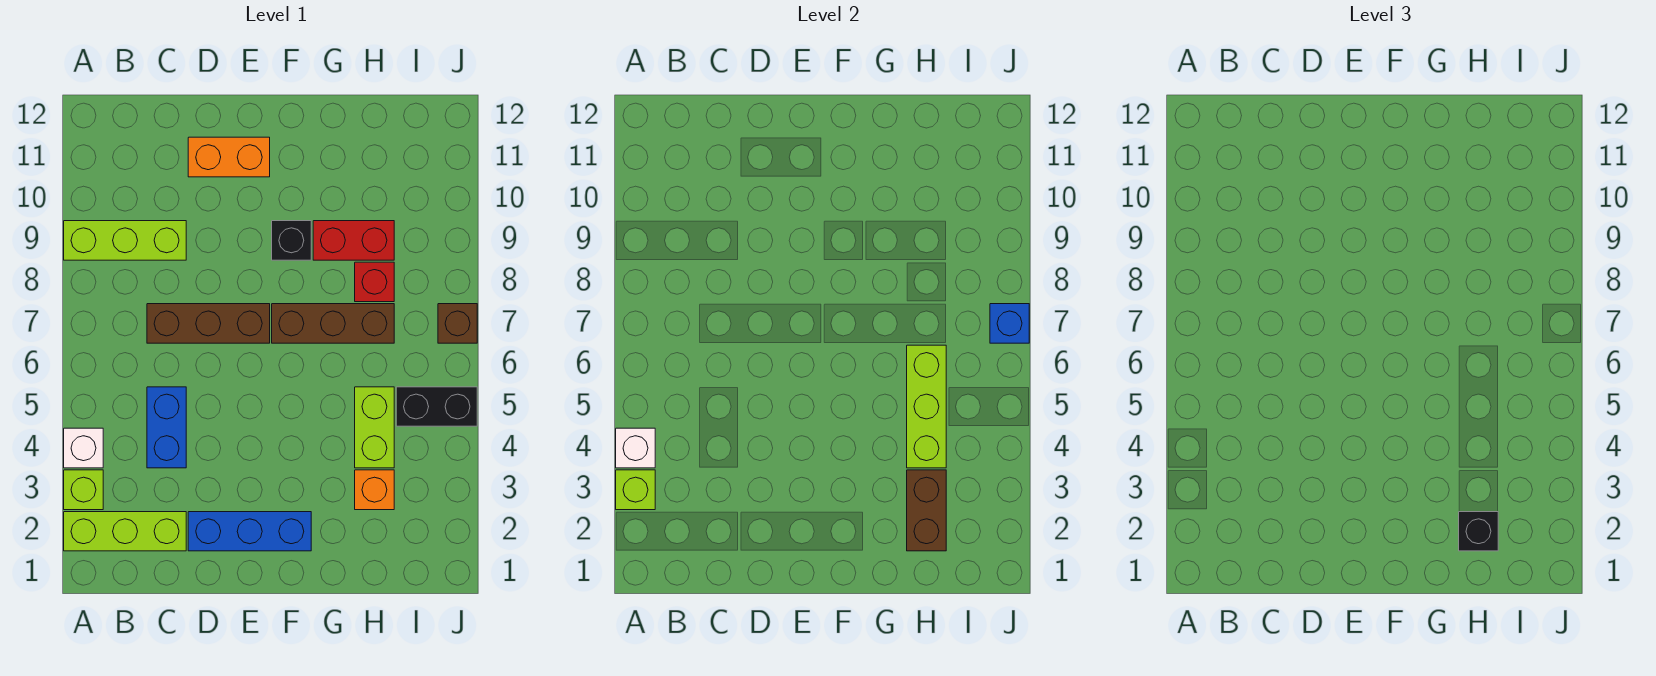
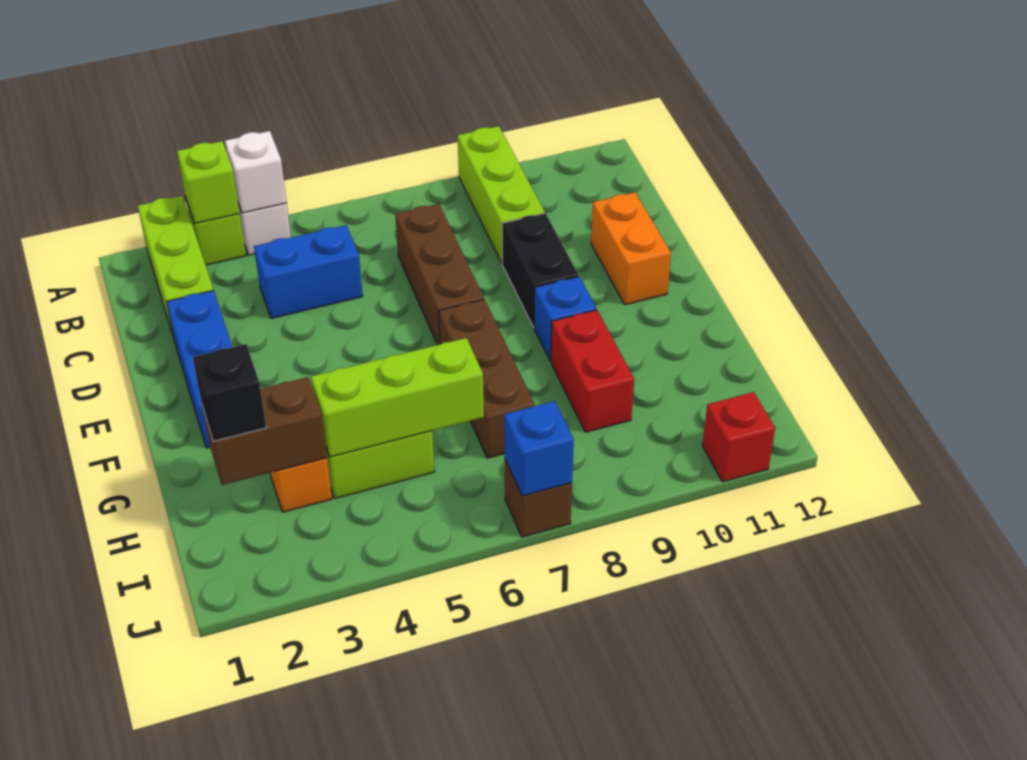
black 1x1 brick [272,221,311,260] -> blue 1x1 brick [534,277,596,361]
red 1x1 brick [355,262,394,302] -> red 1x1 brick moved to [702,392,775,482]
black 1x2 brick [396,387,477,426] -> black 1x2 brick moved to [502,213,579,327]

